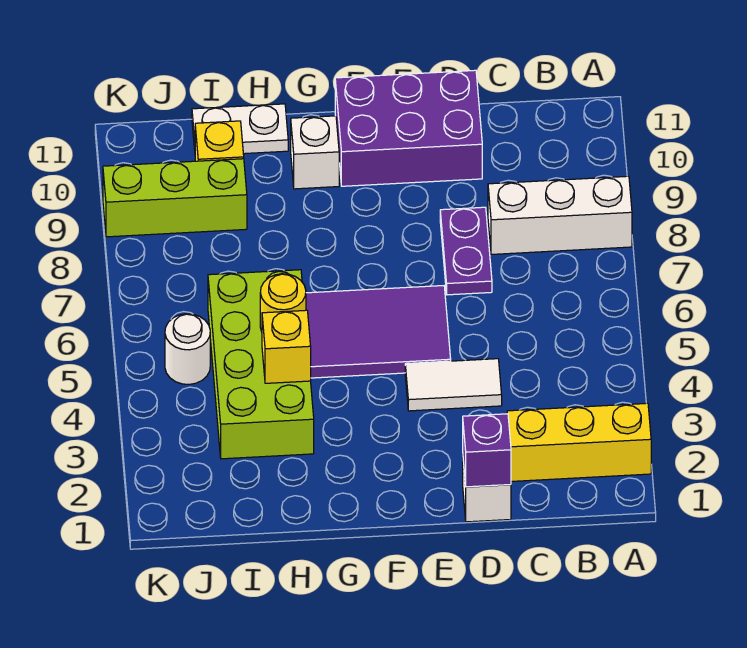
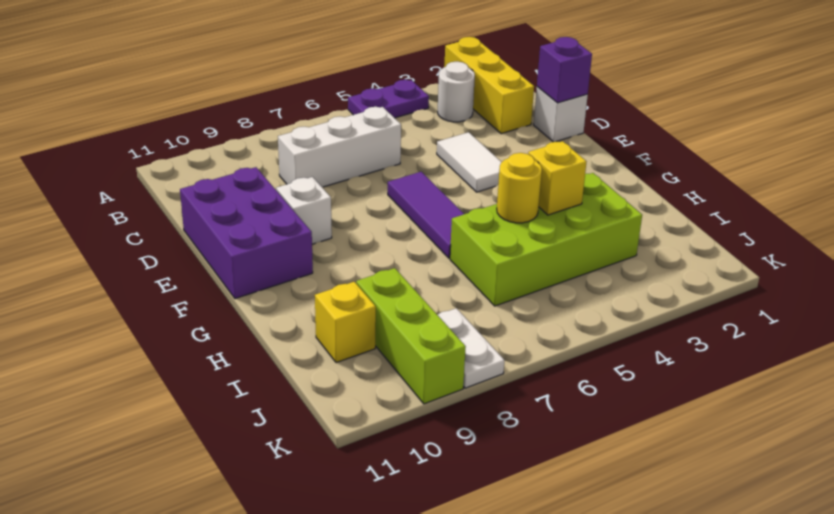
white 1x3 brick [488,176,632,254] -> white 1x3 brick turned to [278,107,401,187]
purple 1x2 plate [440,207,492,295] -> purple 1x2 plate moved to [348,80,429,118]
purple 2x3 tile [306,286,451,378] -> purple 1x3 tile [388,172,464,258]
white 1x1 brick [291,116,339,189] -> white 1x1 brick moved to [276,177,332,244]
white 1x2 plate [192,104,288,154] -> white 1x2 plate moved to [438,308,504,388]
white 1x1 round brick [165,314,210,384] -> white 1x1 round brick moved to [438,62,475,122]

